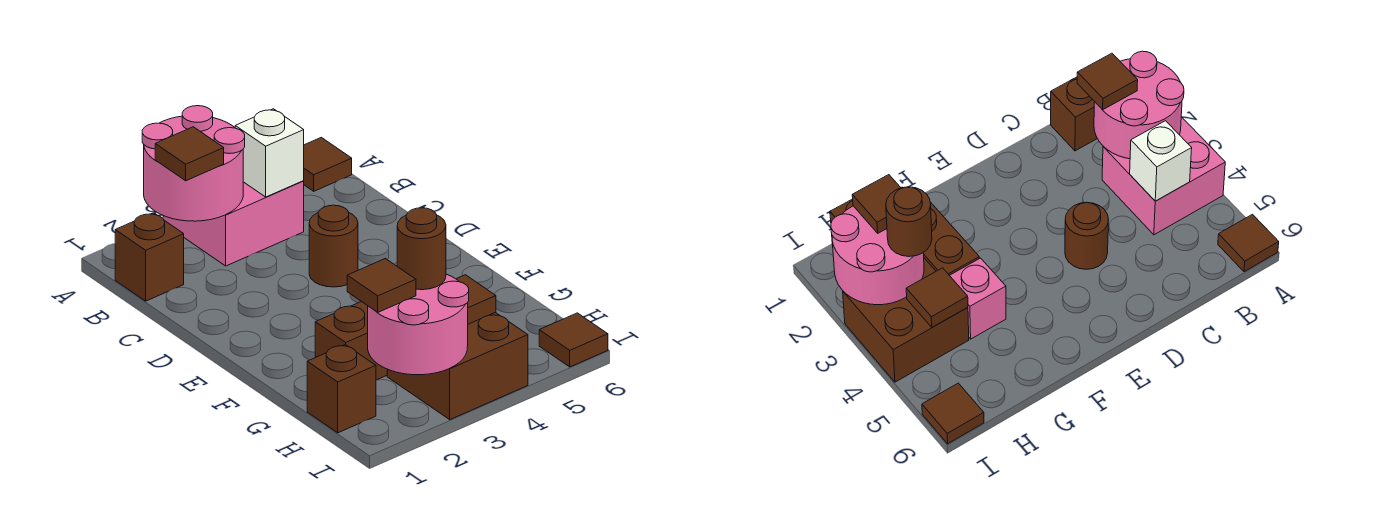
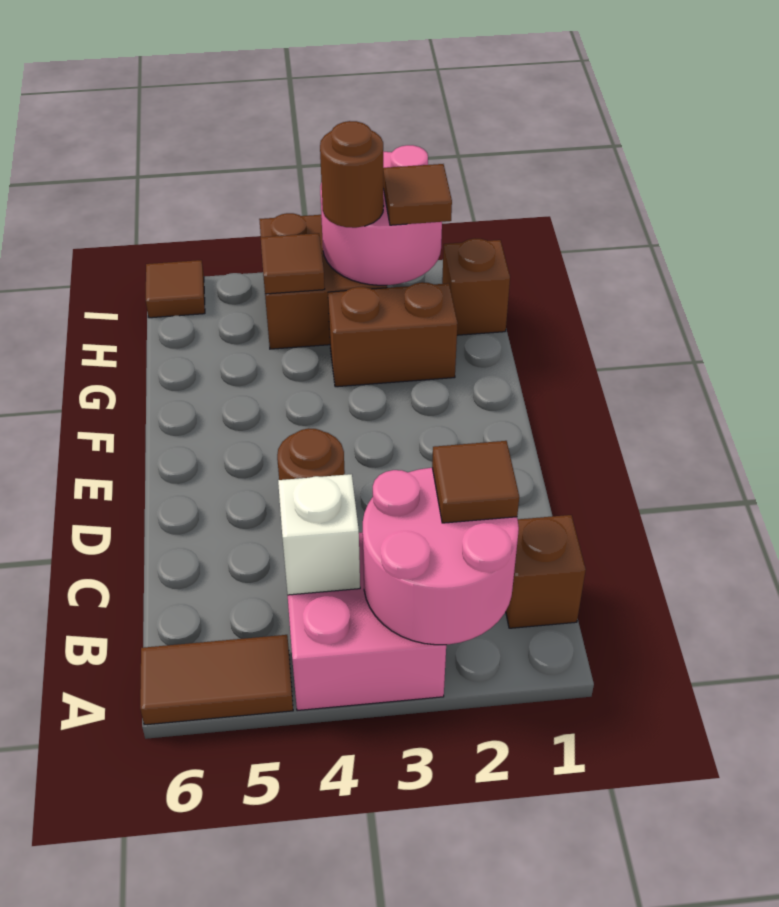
brown 1x1 tile [304,137,352,191] -> brown 1x2 tile [140,635,293,725]
pink 1x1 brick [949,258,1006,339] -> none

